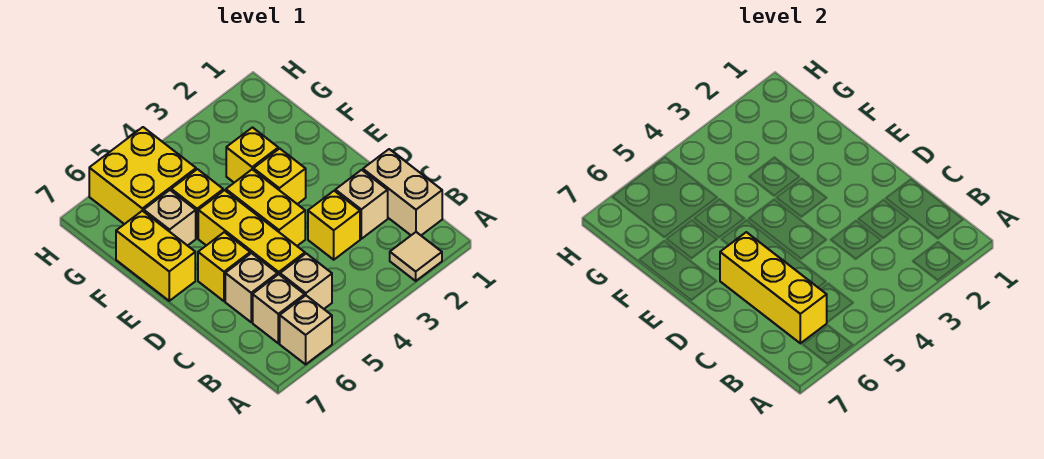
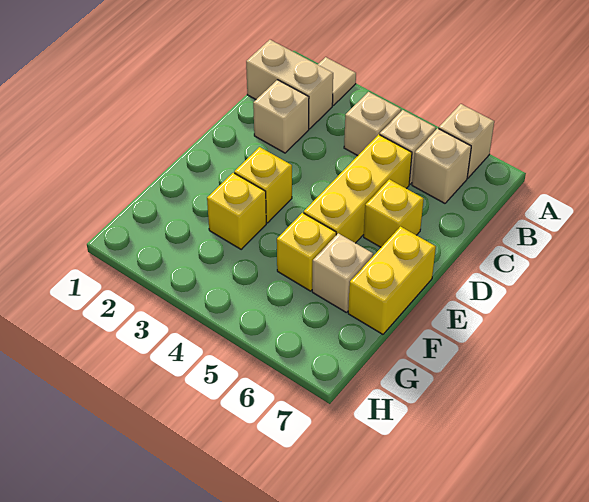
tan 1x2 brick [363,149,442,235] -> tan 1x2 brick turned to [246,40,333,129]
yellow 1x3 brick [720,232,827,343] -> none
yellow 1x1 brick [308,191,360,260] -> none
tan 1x1 brick [225,253,277,322] -> tan 1x1 brick moved to [344,92,401,156]
yellow 1x2 brick [226,169,305,246] -> none
yellow 2x2 brick [89,127,196,224] -> none

